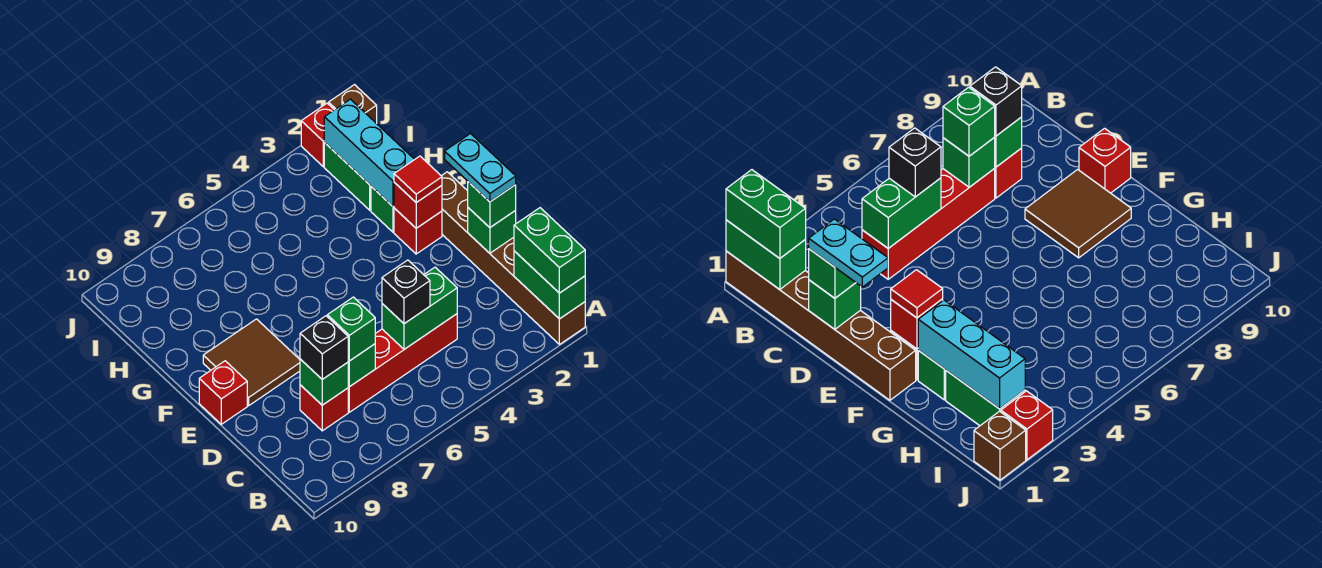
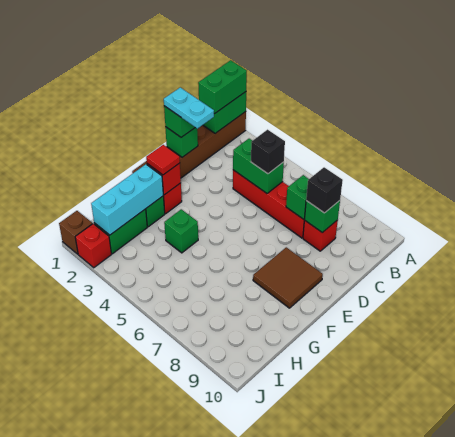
green 1x1 brick [327,297,375,361] -> green 1x1 brick moved to [164,209,198,253]
cyan 1x2 plate [445,134,516,202] -> cyan 1x2 plate turned to [164,87,214,129]
red 1x1 brick [199,361,247,424] -> none

